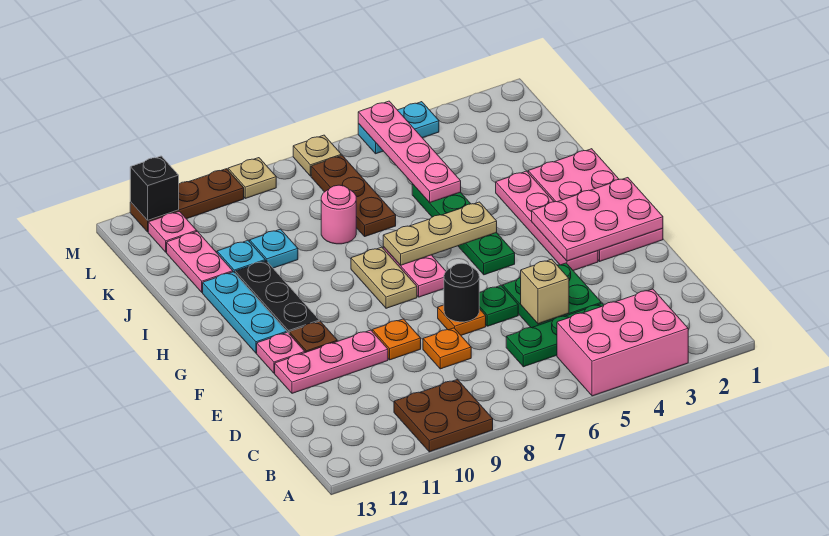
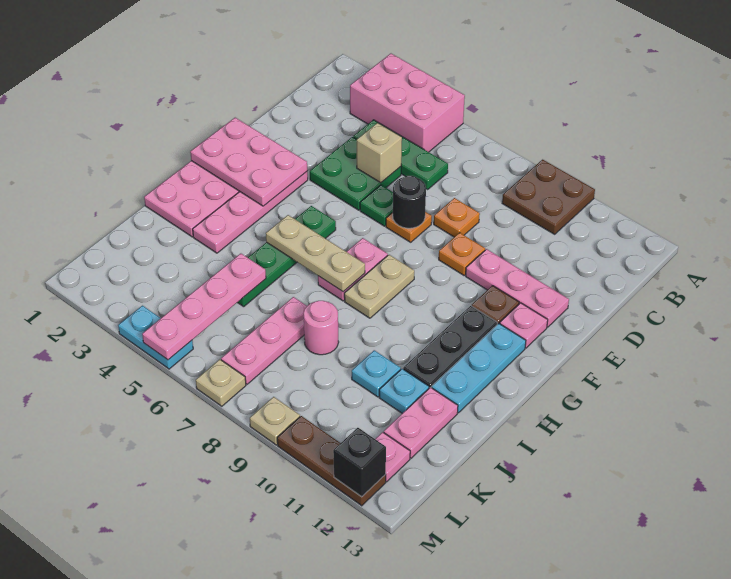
brown 1x3 plate [311,155,396,236] -> pink 1x3 plate [221,297,307,384]

